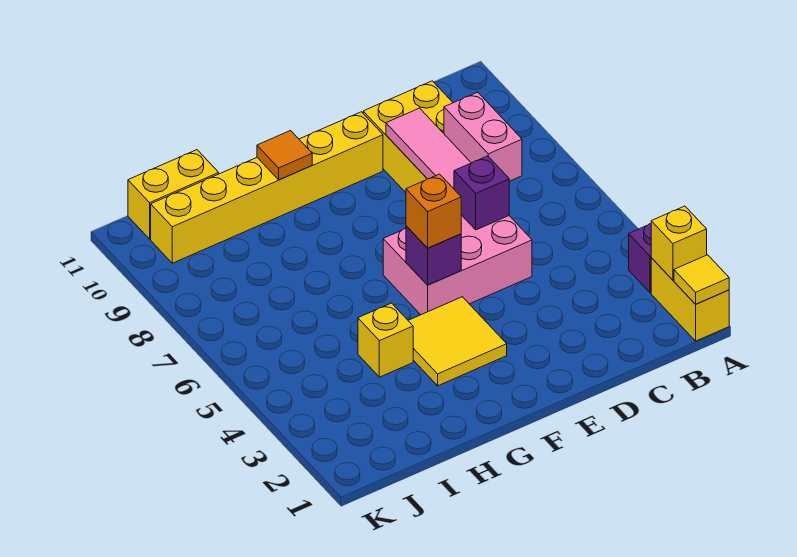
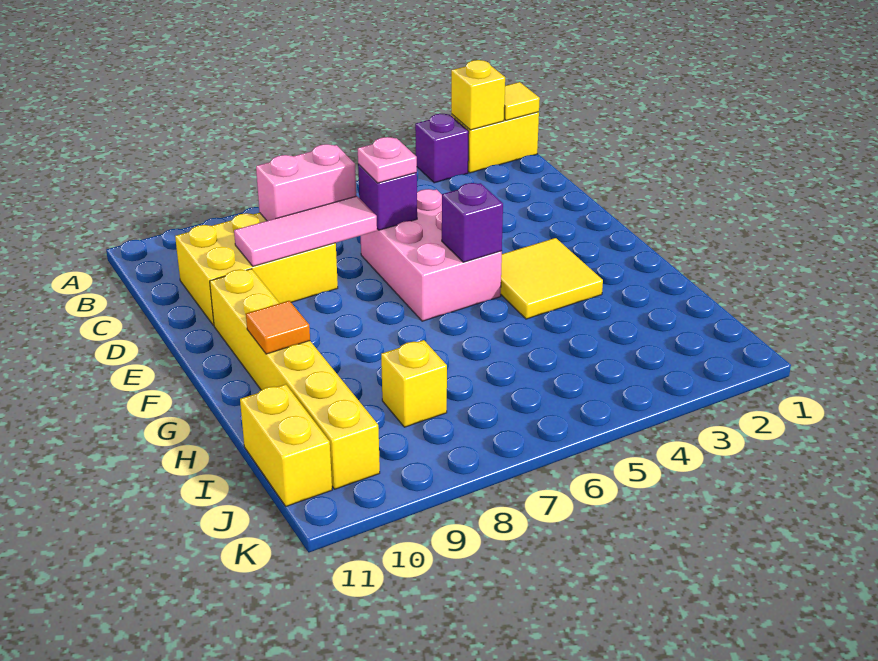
none -> pink 1x1 plate [358,137,417,183]
orange 1x1 brick [406,174,461,248] -> none
yellow 1x1 brick [358,303,413,377] -> yellow 1x1 brick moved to [381,340,447,427]

